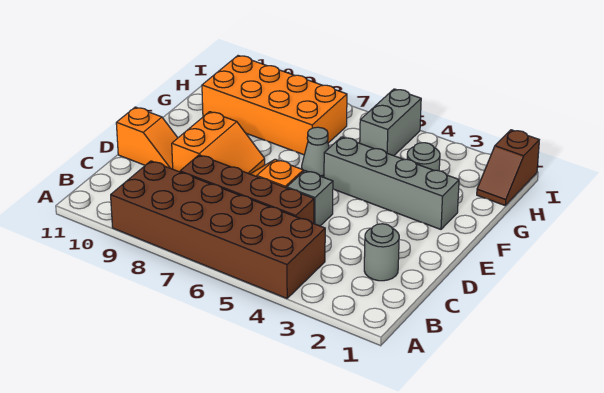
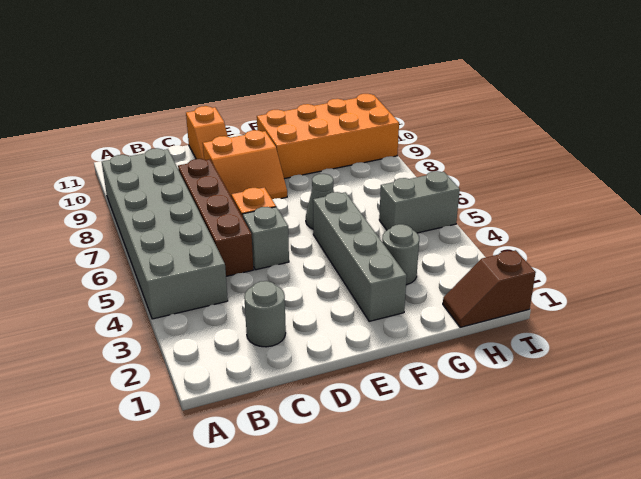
brown 2x6 brick [111,161,325,298] -> grey 2x6 brick [102,148,228,319]
orange 2x4 brick [202,56,347,155] -> orange 2x4 brick turned to [257,94,399,179]

